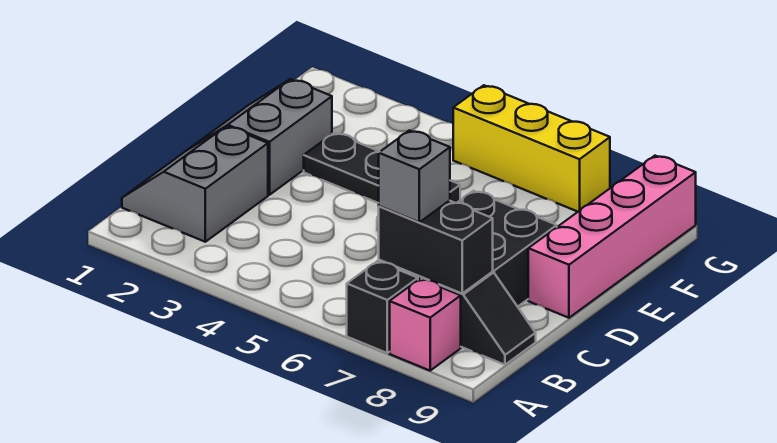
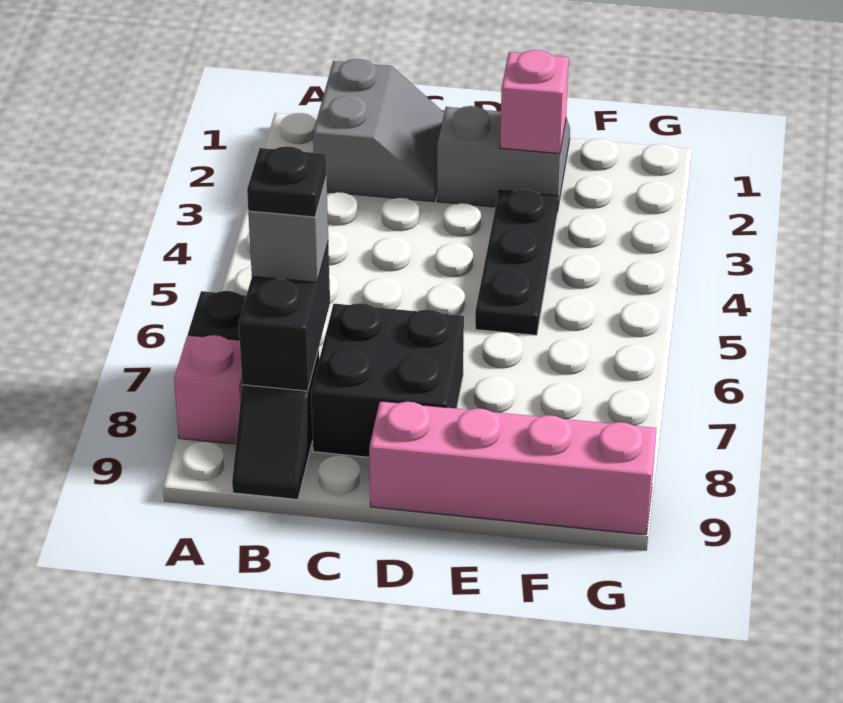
grey 2x2 slope [122,126,268,242] -> grey 2x2 slope turned to [313,59,444,202]
none -> black 1x1 plate [247,146,326,217]
none -> pink 1x1 brick [500,50,569,154]
yellow 1x3 brick [453,85,610,212] -> none

